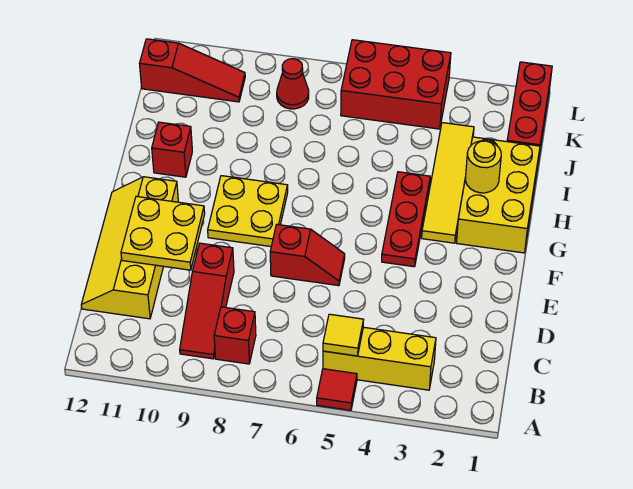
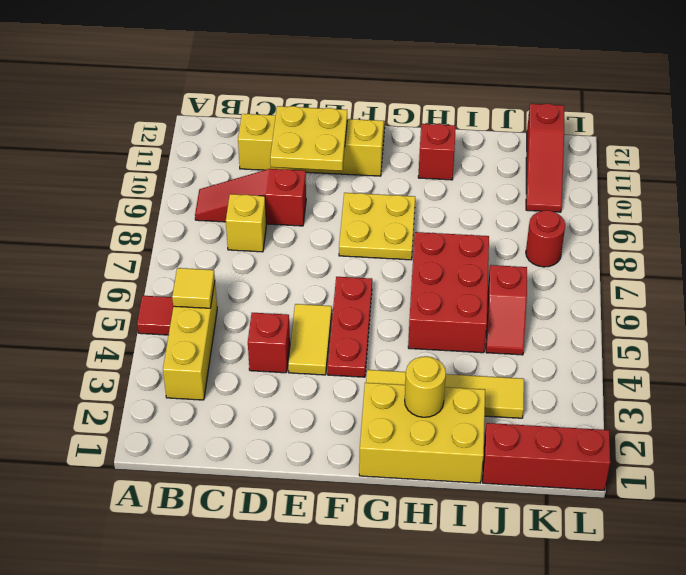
red 1x1 brick [214,307,256,364] -> red 1x1 brick moved to [248,313,290,373]
none -> yellow 1x1 brick [226,194,267,252]
none -> yellow 1x2 tile [288,304,332,375]
red 1x2 slope [270,224,345,286] -> red 1x2 slope moved to [486,265,527,355]
red 1x3 plate [382,172,430,267] -> red 1x3 plate turned to [328,277,372,377]
red 2x3 brick [341,40,451,129] -> red 2x3 brick moved to [408,232,489,353]
red 1x1 cone [277,59,309,109] -> red 1x1 round brick [526,210,565,267]

